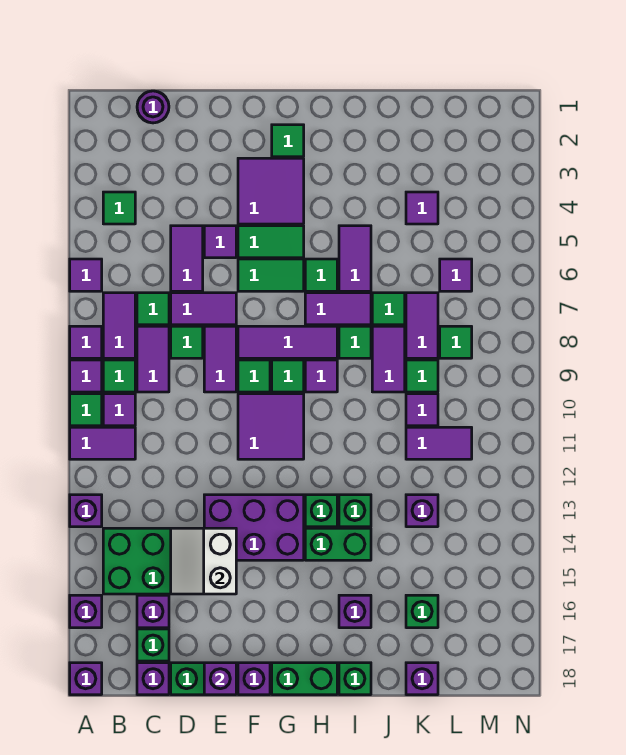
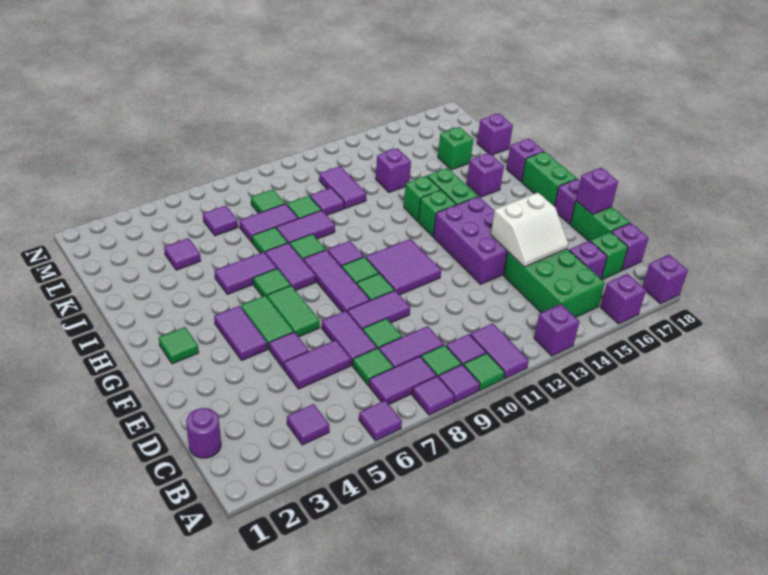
green 1x1 tile [103,192,135,224] -> purple 1x1 tile [287,404,329,445]
purple 2x2 tile [238,158,304,224] -> purple 1x2 tile [214,306,267,361]
green 1x1 brick [339,663,371,695] -> purple 1x1 brick [506,139,544,182]

